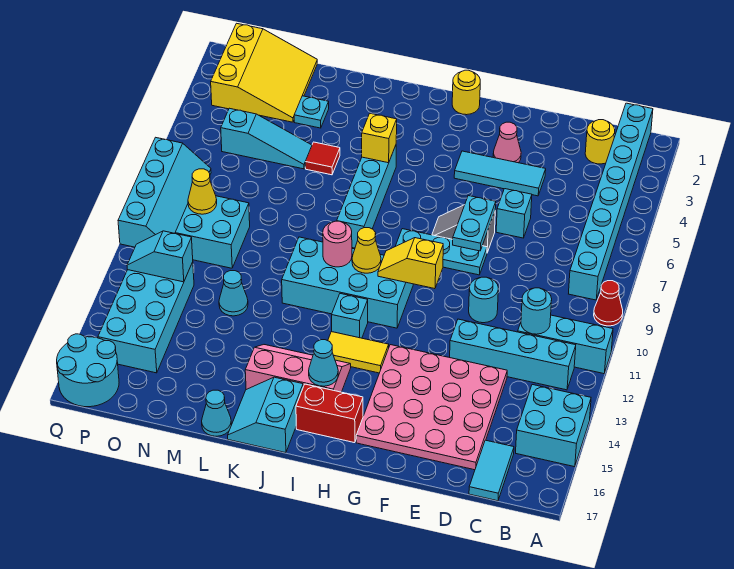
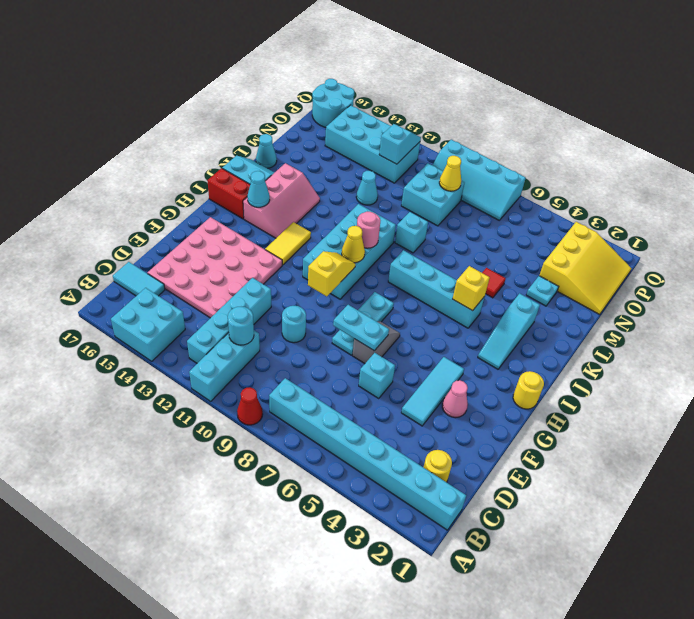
red 1x2 brick [296,384,363,443] -> red 1x2 brick turned to [207,168,250,219]
cyan 1x1 brick [332,294,368,338] -> cyan 1x1 brick moved to [395,212,428,253]
cyan 1x3 slope [221,108,312,169] -> cyan 1x3 slope moved to [478,293,540,369]
yellow 3x3 slope [211,23,317,122] -> yellow 3x3 slope turned to [539,222,631,315]

